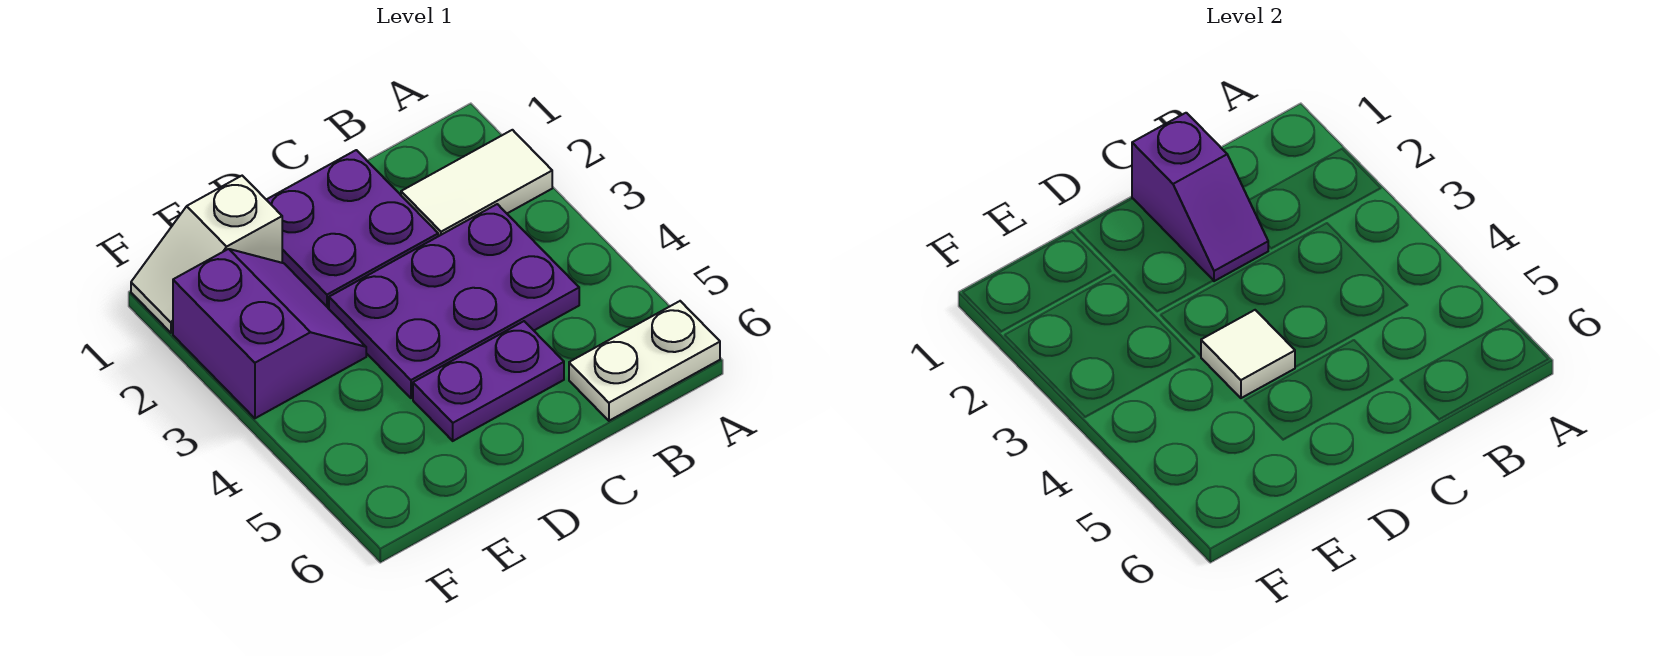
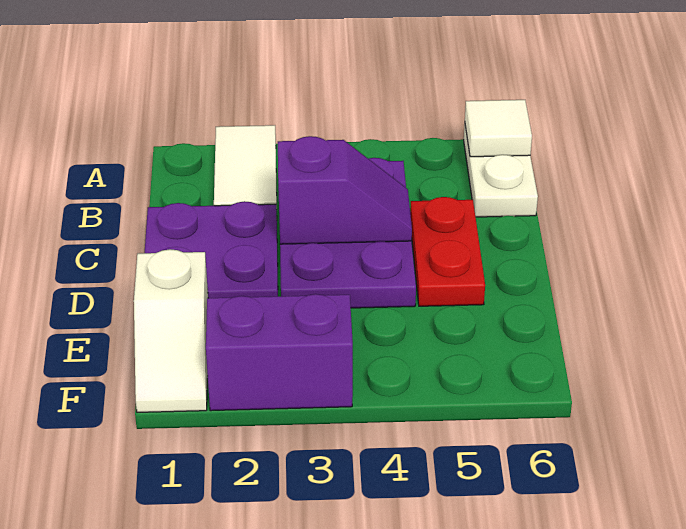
purple 1x2 slope [1132,113,1268,281] -> purple 1x2 slope moved to [278,136,412,244]
purple 1x2 plate [413,321,564,441] -> red 1x2 plate [410,197,485,306]
white 1x1 tile [1201,310,1295,398] -> white 1x1 tile moved to [465,100,532,157]

